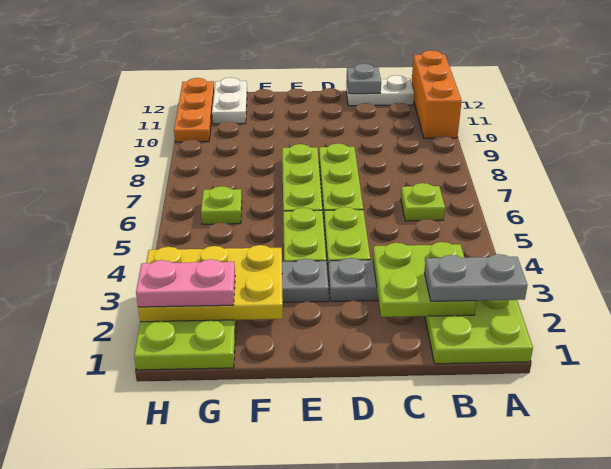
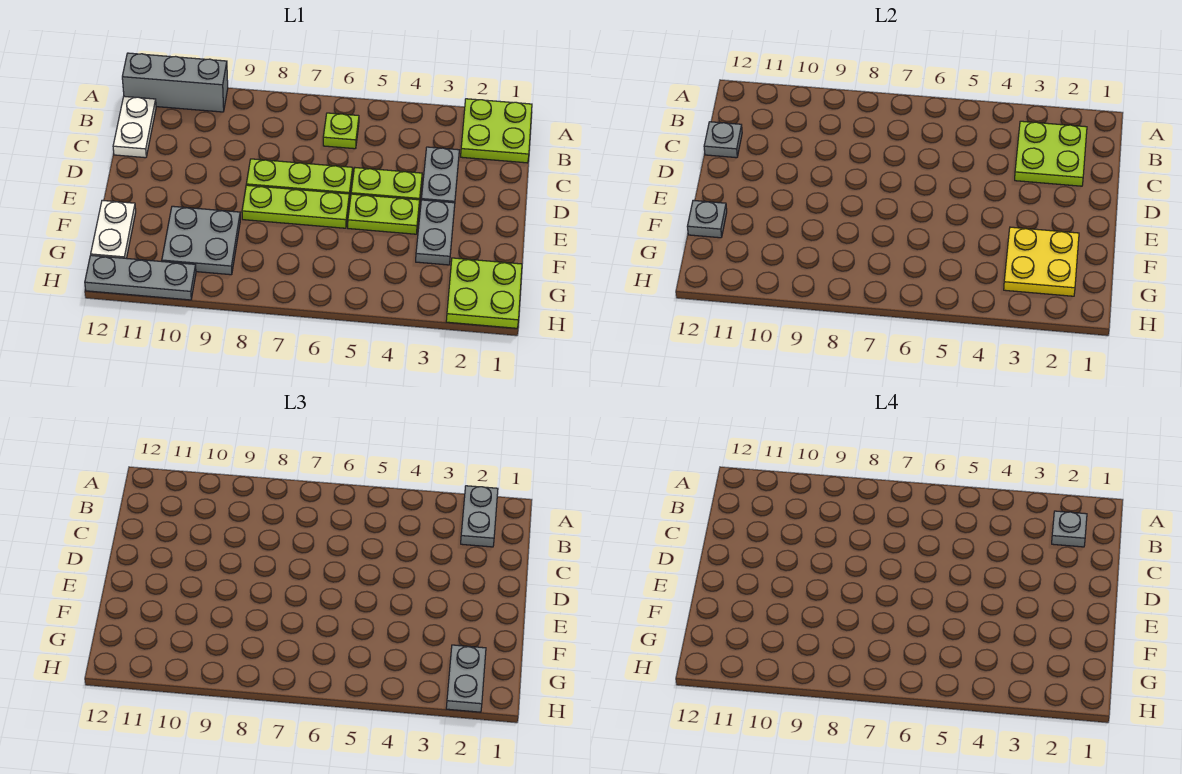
orange 1x3 brick [412,50,462,138] -> grey 1x3 brick [122,53,228,112]
none -> grey 1x1 plate [1052,511,1087,547]
yellow 2x3 plate [138,245,283,322] -> yellow 2x2 plate [1004,227,1079,296]
none -> grey 2x2 plate [162,206,240,275]
none -> grey 1x1 plate [687,200,727,238]
pink 1x2 plate [136,259,235,307] -> grey 1x2 plate [446,645,486,712]
lime 1x1 plate [201,186,242,224] -> none
white 1x2 plate [212,77,247,124] -> white 1x2 plate turned to [91,200,136,258]
orange 1x3 plate [174,78,214,142] -> grey 1x3 plate [85,255,196,300]

